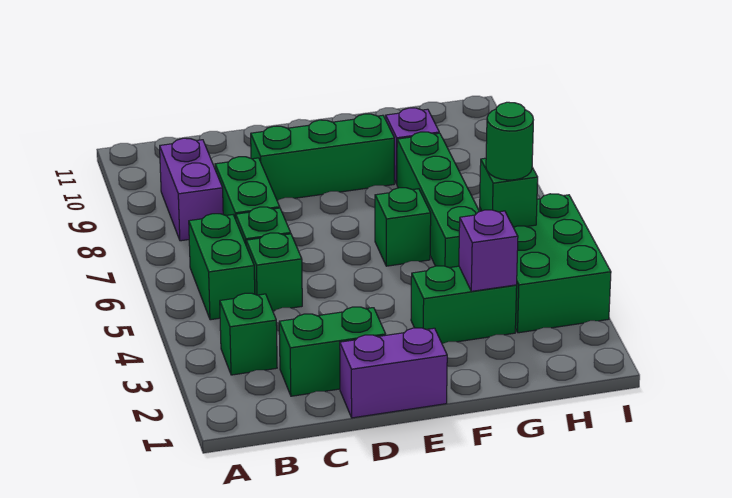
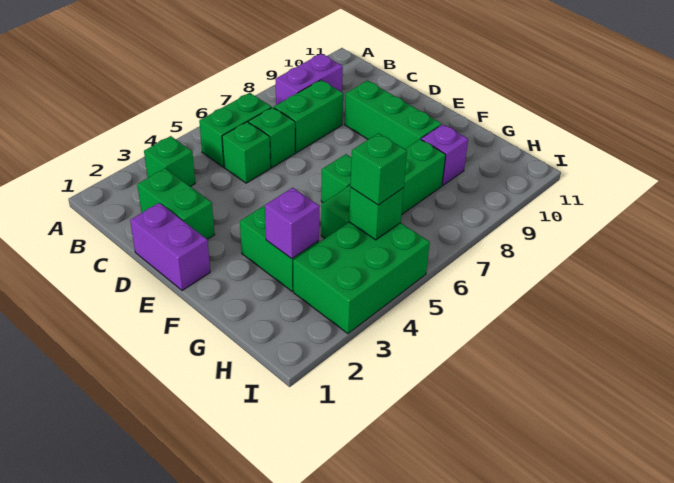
green 1x1 round brick [486,102,533,180] -> green 1x1 brick [350,133,407,205]

